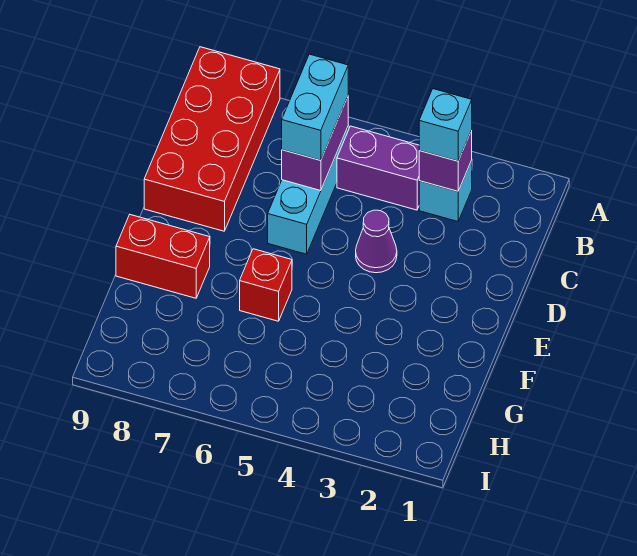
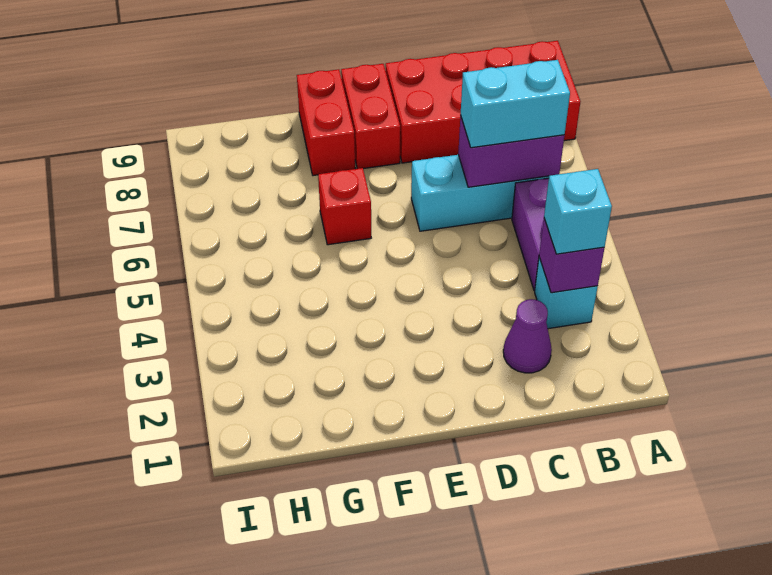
purple 1x1 cone [356,210,397,273] -> purple 1x1 cone moved to [503,299,552,373]
none -> red 1x2 brick [341,64,400,169]

